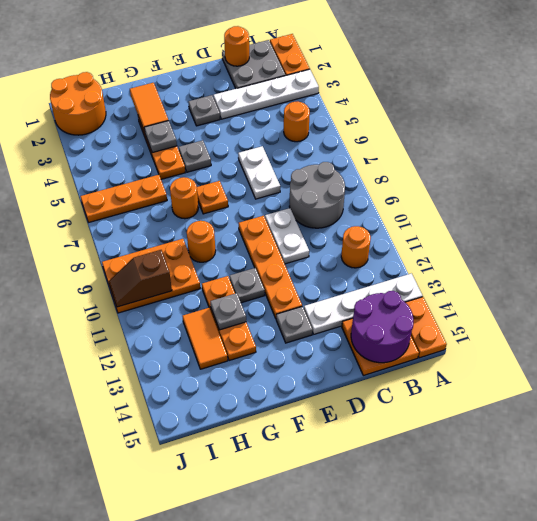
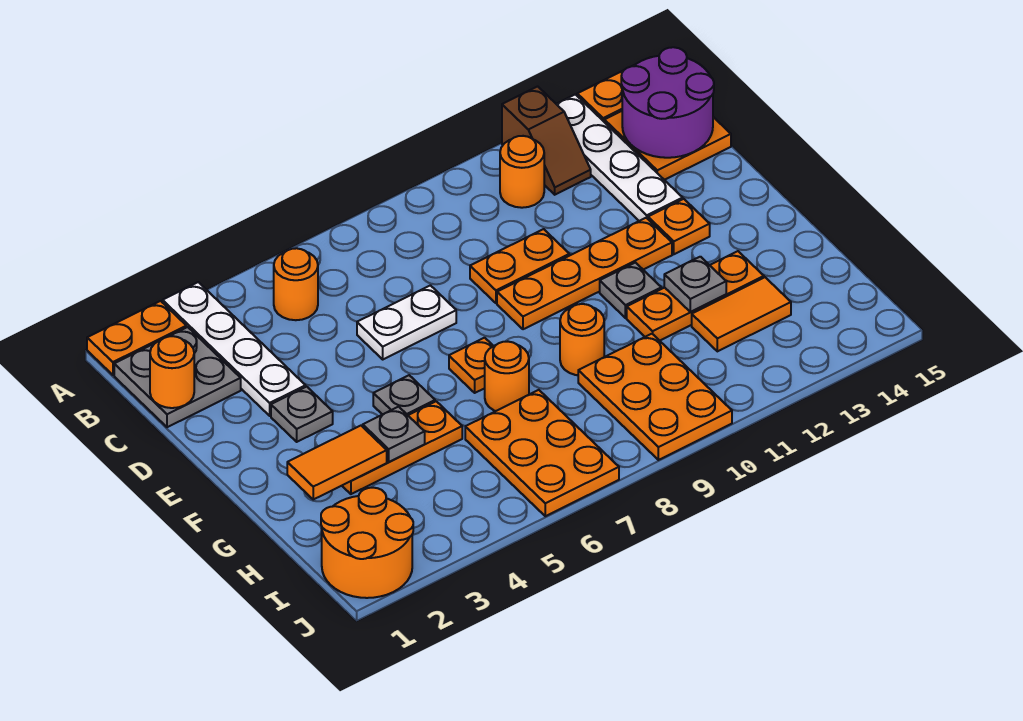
grey 2x2 round brick [289,162,345,228] -> none
white 1x2 plate [265,208,309,264] -> orange 1x2 plate [470,229,569,303]
grey 1x1 plate [276,306,313,343] -> orange 1x1 plate [648,199,710,254]
orange 1x3 plate [80,175,167,222] -> orange 2x3 plate [465,390,619,516]
brown 1x2 slope [109,250,172,307] -> brown 1x2 slope moved to [502,86,591,195]

